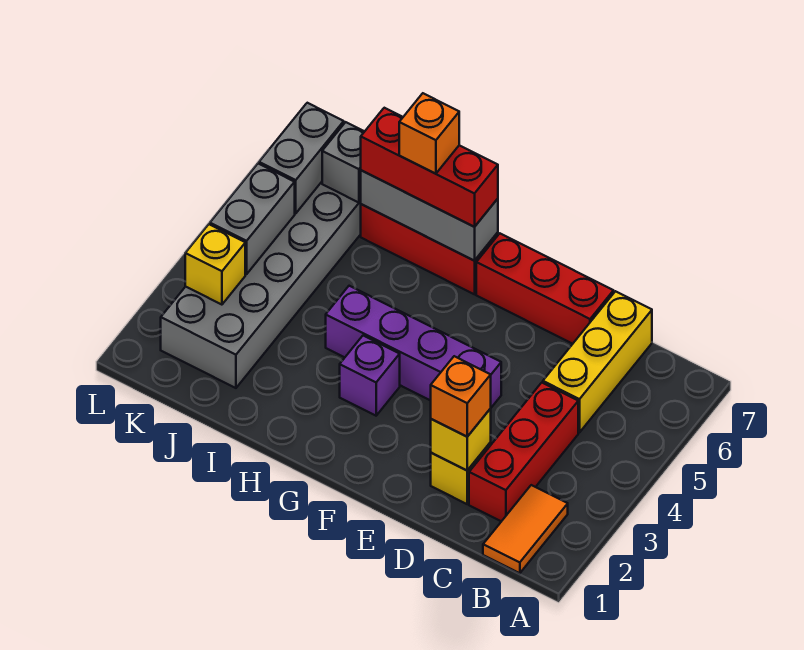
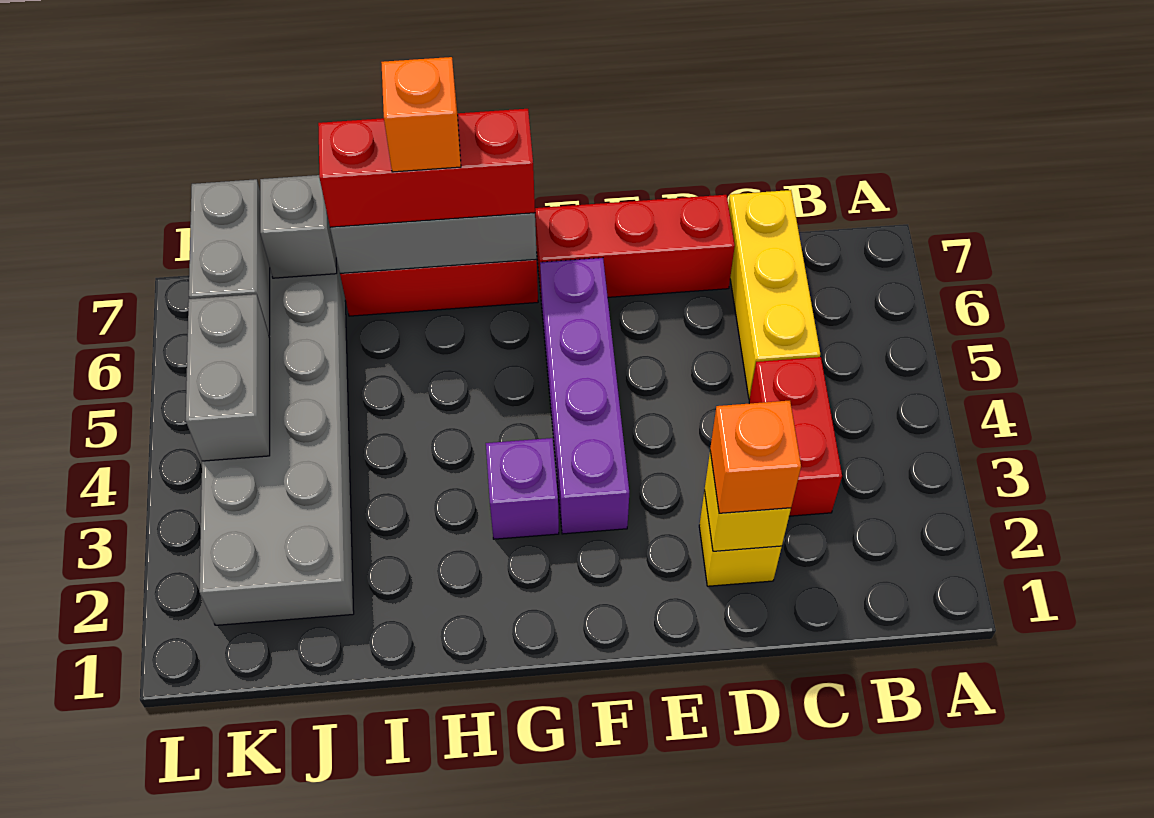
orange 1x2 tile [483,485,568,573] -> none
red 1x3 brick [469,383,578,521] -> red 1x2 brick [749,357,842,516]
purple 1x4 brick [326,286,501,408] -> purple 1x4 brick turned to [540,258,629,534]
yellow 1x1 brick [185,224,245,305] -> none

